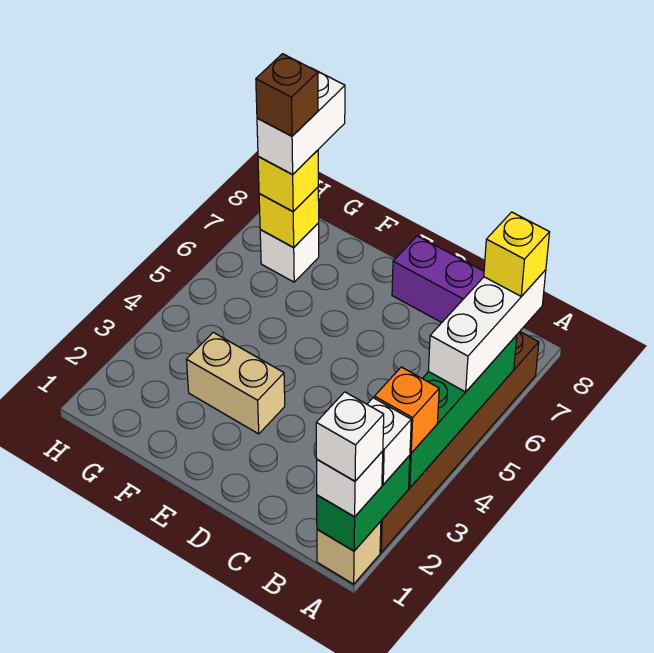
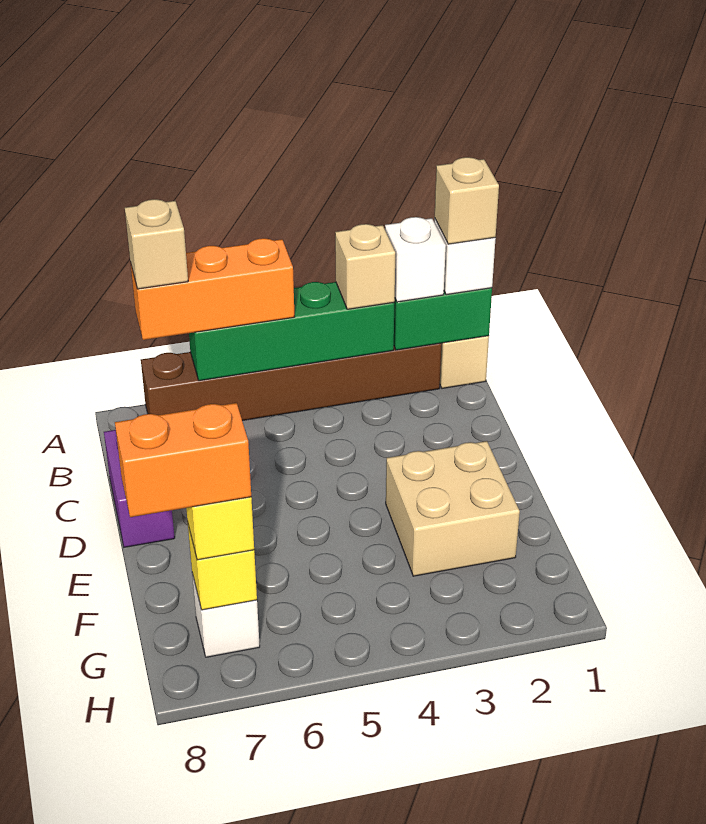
white 1x1 brick [316,392,384,481] -> tan 1x1 brick [434,157,499,244]
orange 1x1 brick [374,367,439,453] -> tan 1x1 brick [335,224,395,309]
white 1x3 brick [428,270,546,392] -> orange 1x3 brick [130,238,295,340]
yellow 1x1 brick [484,212,550,296] -> tan 1x1 brick [125,199,188,289]
tan 1x2 brick [186,332,285,434] -> tan 2x2 brick [386,441,520,576]
white 1x2 brick [257,70,345,174] -> orange 1x2 brick [115,403,251,517]
brown 1x1 brick [256,54,318,136] -> none

